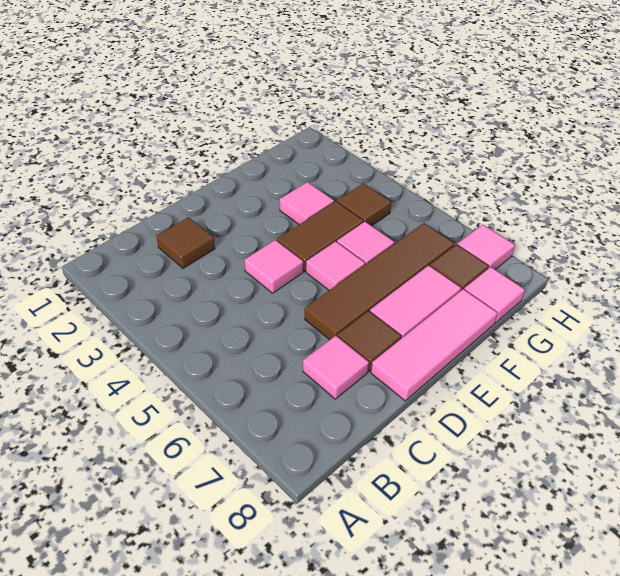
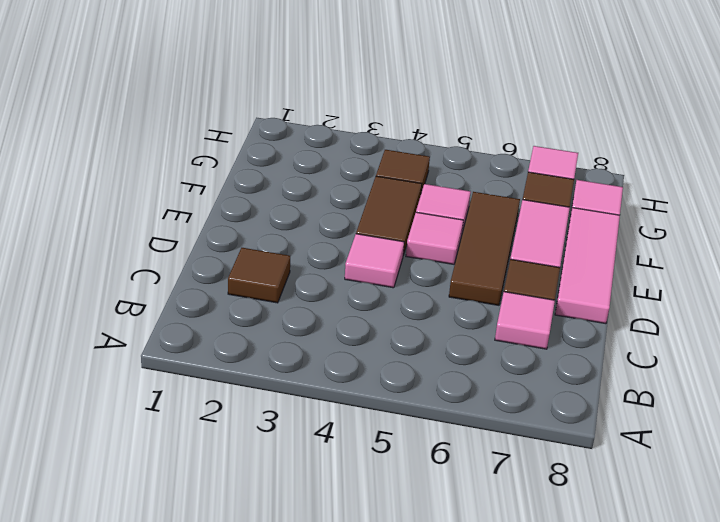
brown 1x4 tile [305,223,455,340] -> brown 1x3 tile [449,192,520,305]
pink 1x1 tile [280,182,334,224] -> none

